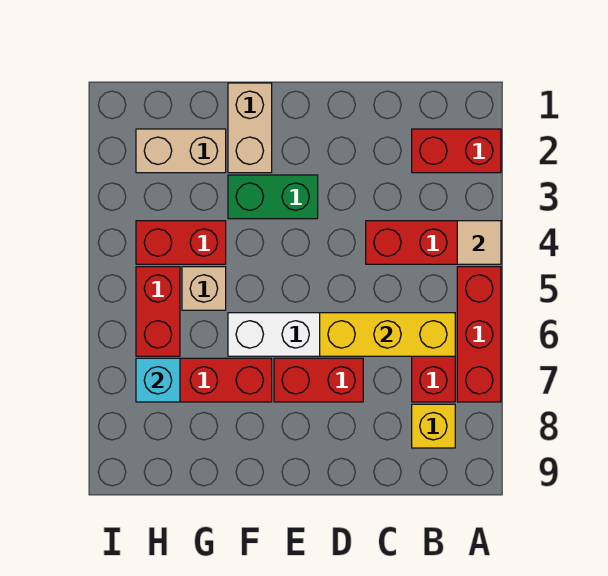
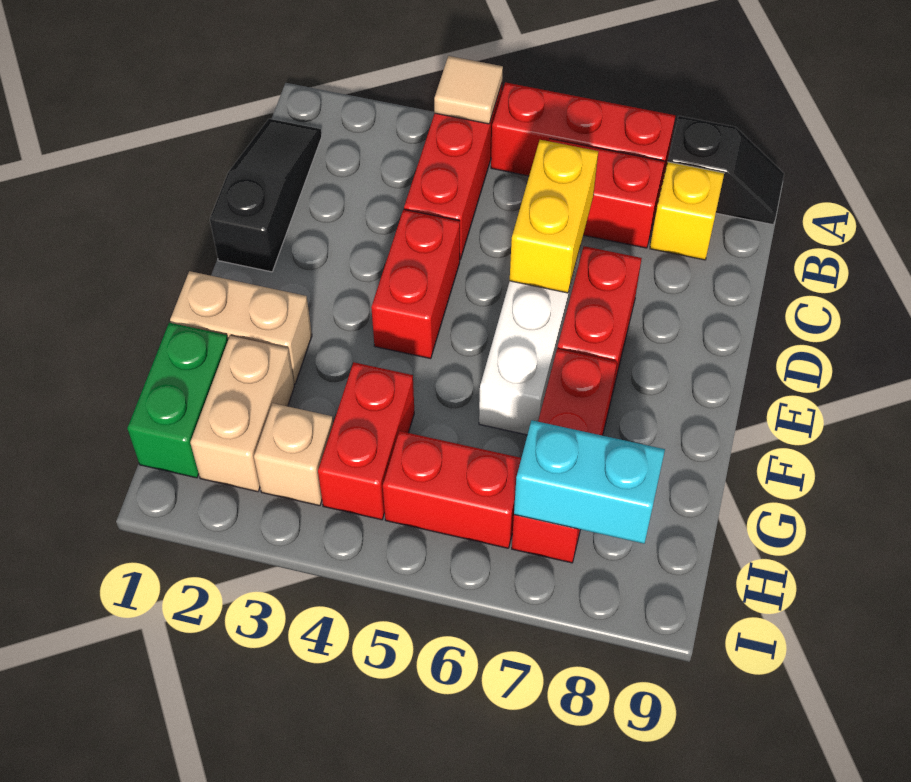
red 1x2 brick [412,129,501,173] -> red 1x2 brick moved to [371,209,460,359]
none -> black 1x2 slope [668,116,784,225]
none -> black 1x3 slope [210,119,322,272]
yellow 1x3 brick [320,313,455,356] -> yellow 1x2 brick [510,140,598,293]
green 1x2 brick [228,175,318,219] -> green 1x2 brick moved to [127,323,228,478]
tan 1x1 brick [182,267,226,310] -> tan 1x1 brick moved to [254,403,333,506]
cyan 1x1 brick [136,358,180,402] -> cyan 1x2 brick [514,420,665,544]

